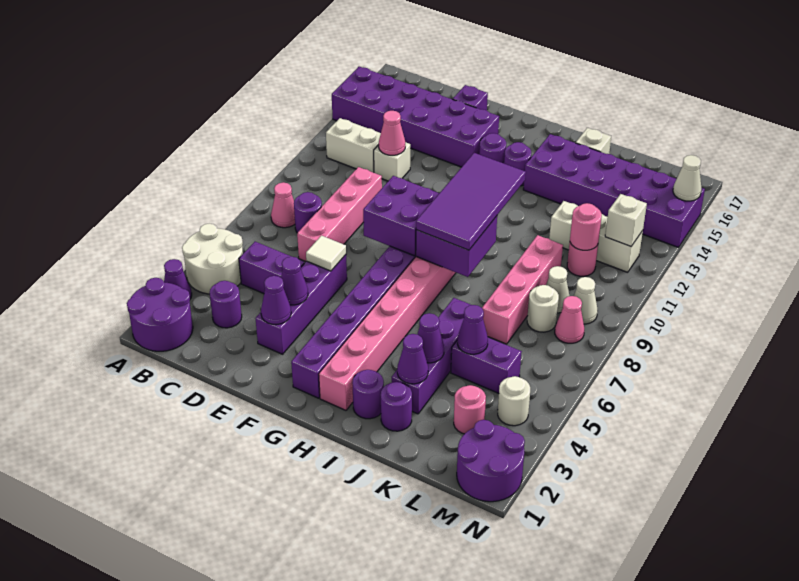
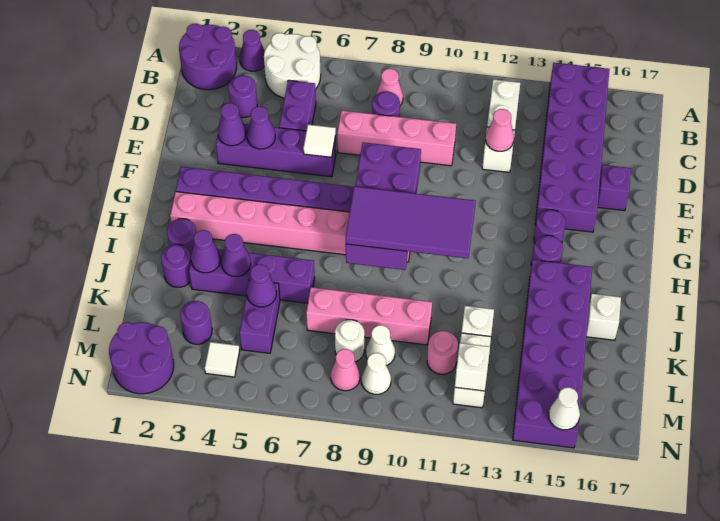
pink 1x1 round brick [454,385,486,434] -> purple 1x1 round brick [180,301,212,344]
pink 1x1 round brick [570,203,602,250] -> none
white 1x1 round brick [498,376,530,426] -> white 1x1 tile [205,342,240,377]

